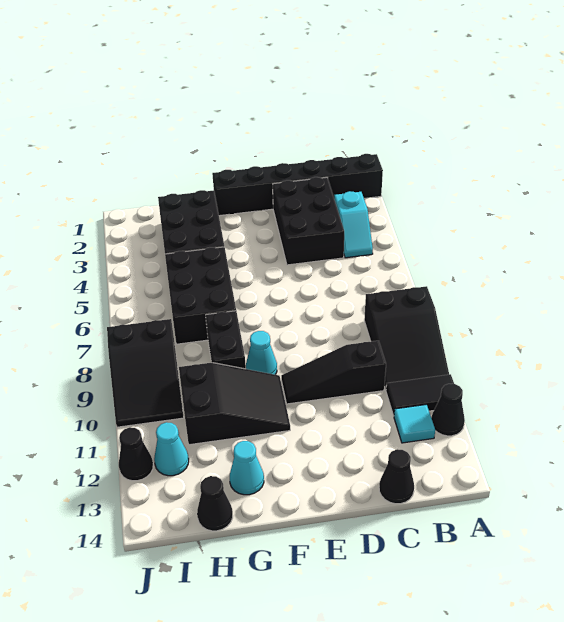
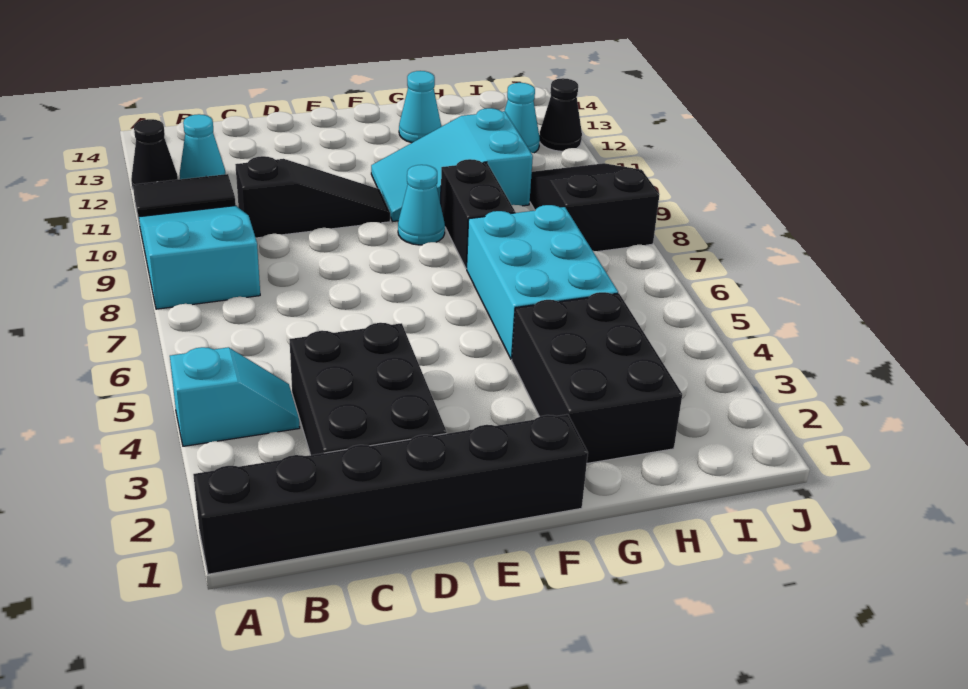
black 2x3 slope [364,286,449,390] -> cyan 2x3 slope [139,206,260,309]
cyan 1x2 slope [334,191,373,258] -> cyan 1x2 slope turned to [170,347,300,446]
cyan 1x1 tile [394,404,435,443] -> cyan 1x1 cone [180,114,225,179]
black 1x1 cone [379,449,414,504] -> none
black 2x3 slope [179,363,290,445] -> cyan 2x3 slope [371,108,533,221]
black 2x3 brick [165,247,236,344] -> cyan 2x3 brick [467,205,618,359]
black 1x1 cone [197,476,233,531] -> none

